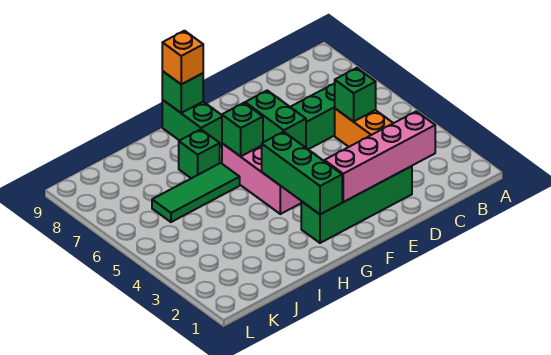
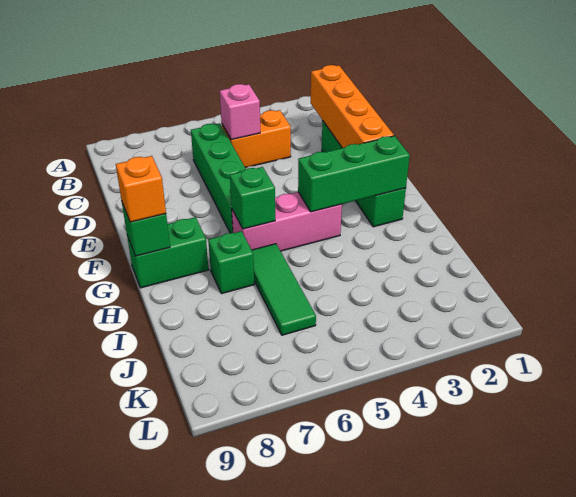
pink 1x4 brick [324,111,435,202] -> orange 1x4 brick [311,65,394,148]
green 1x1 brick [335,68,376,122] -> pink 1x1 brick [220,84,260,140]
green 1x2 brick [245,91,306,147] -> none

